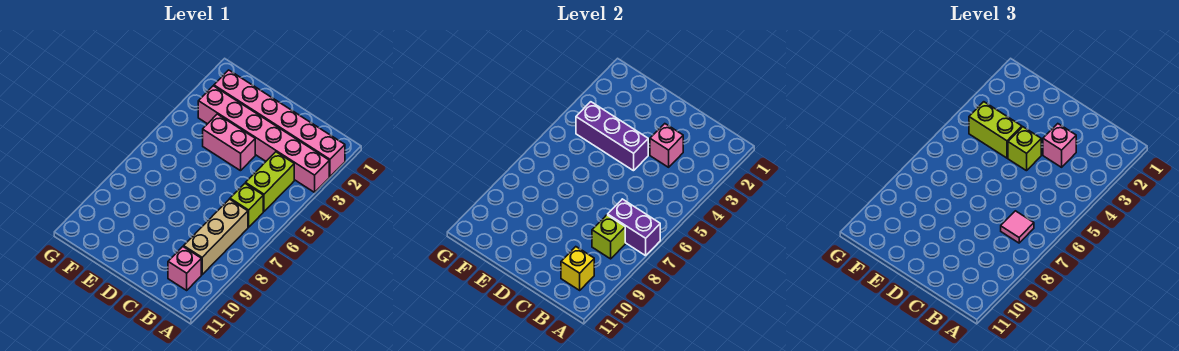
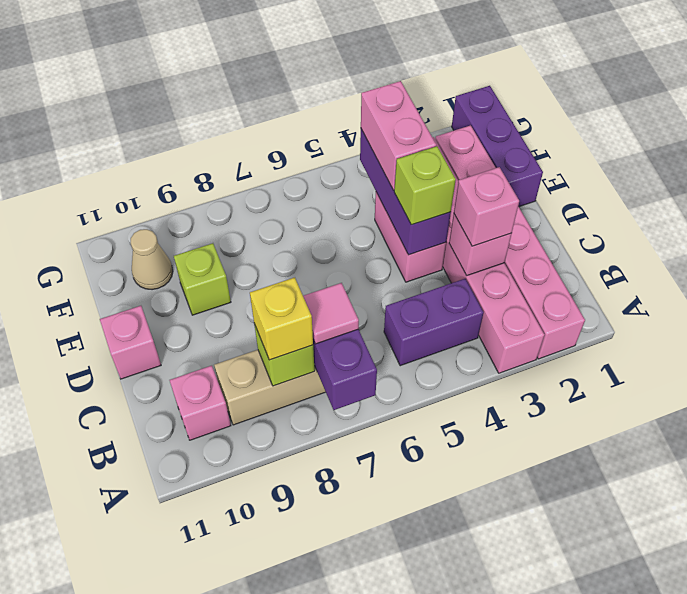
lime 1x2 brick [246,152,294,211] -> purple 1x2 brick [384,279,484,366]
lime 1x1 brick [230,184,263,227] -> lime 1x1 brick moved to [174,243,231,315]
yellow 1x1 brick [561,247,594,290] -> yellow 1x1 brick moved to [250,277,313,360]
none -> pink 1x1 brick [100,306,161,379]
none -> purple 1x3 brick [452,86,543,207]
lime 1x2 brick [969,102,1022,158] -> pink 1x2 brick [361,81,436,190]
none -> tan 1x1 cone [131,229,173,290]

